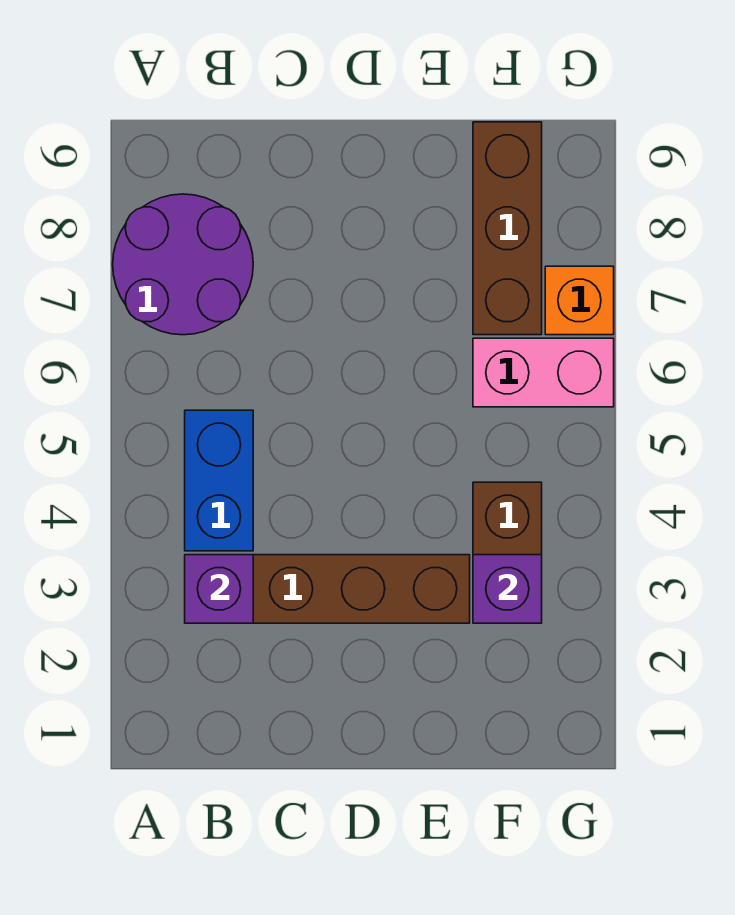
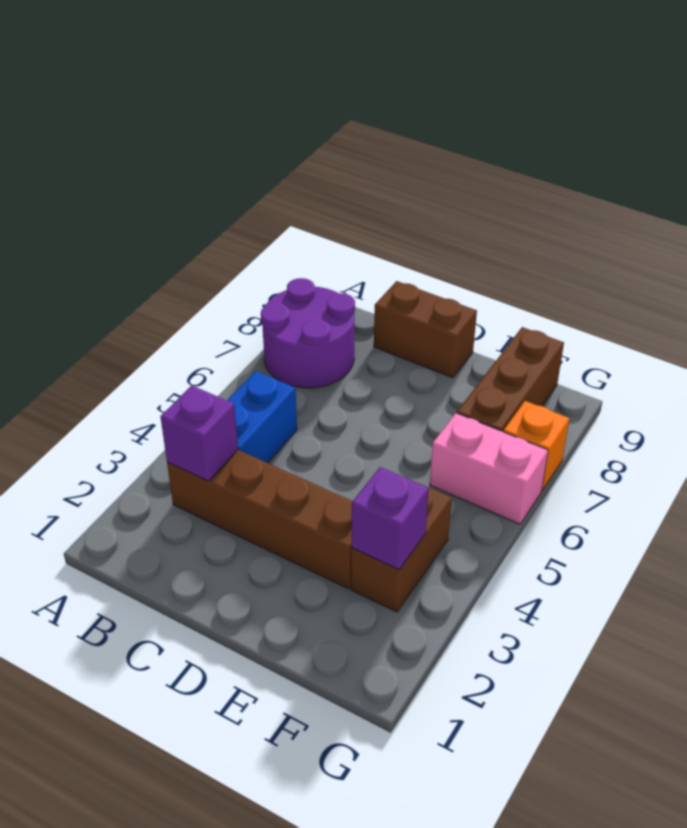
none -> brown 1x2 brick [374,281,477,378]

